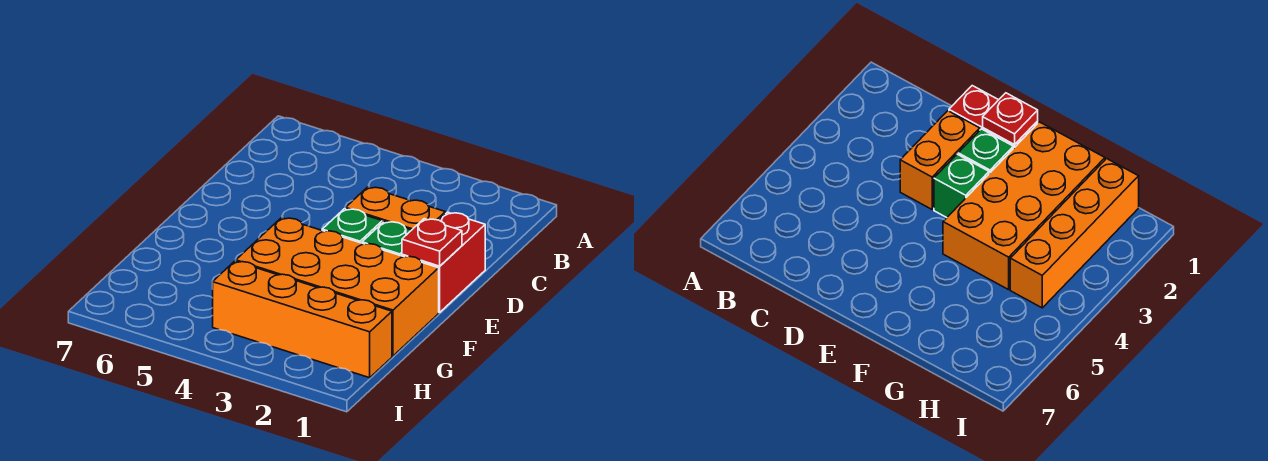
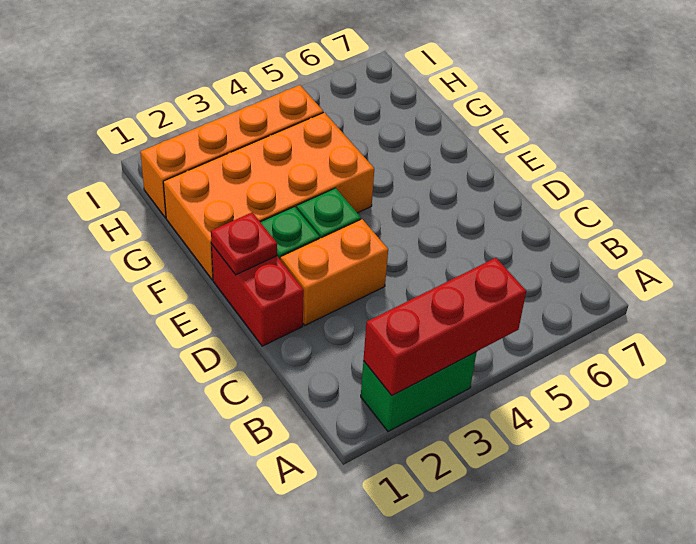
none -> green 1x2 brick [361,352,476,431]
none -> red 1x3 brick [364,258,526,395]

